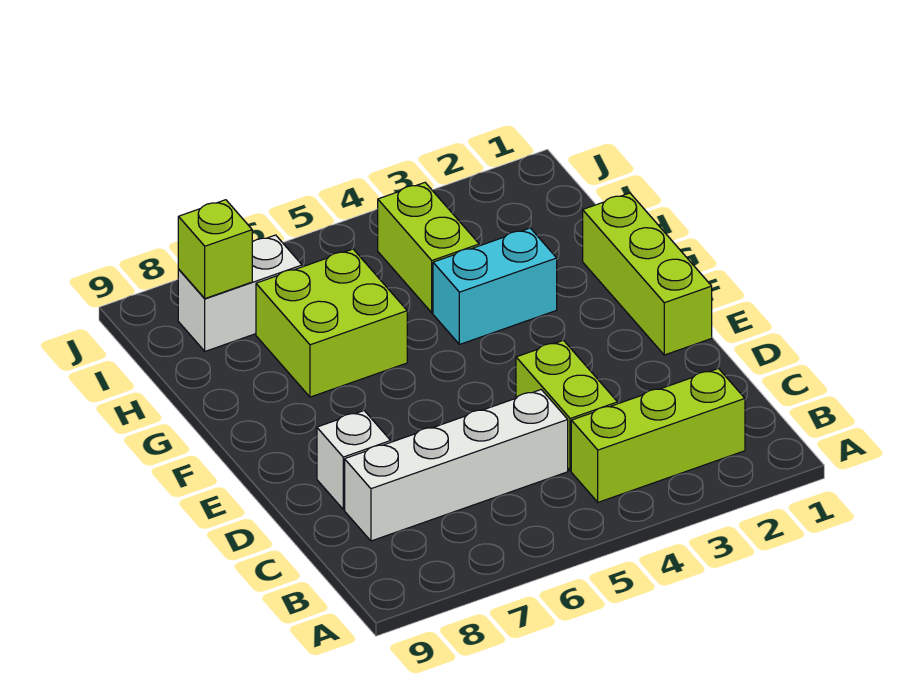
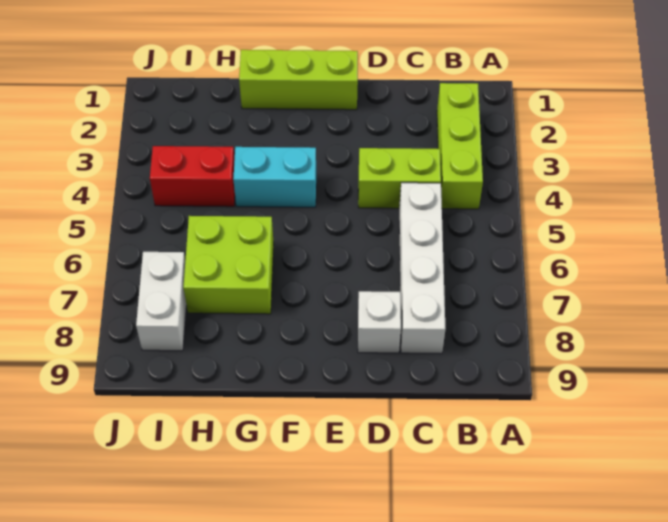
cyan 1x2 brick [433,228,557,345] -> cyan 1x2 brick turned to [233,147,316,207]
lime 1x2 brick [378,183,479,313] -> red 1x2 brick [150,146,235,207]
lime 1x1 brick [178,200,252,299] -> none

